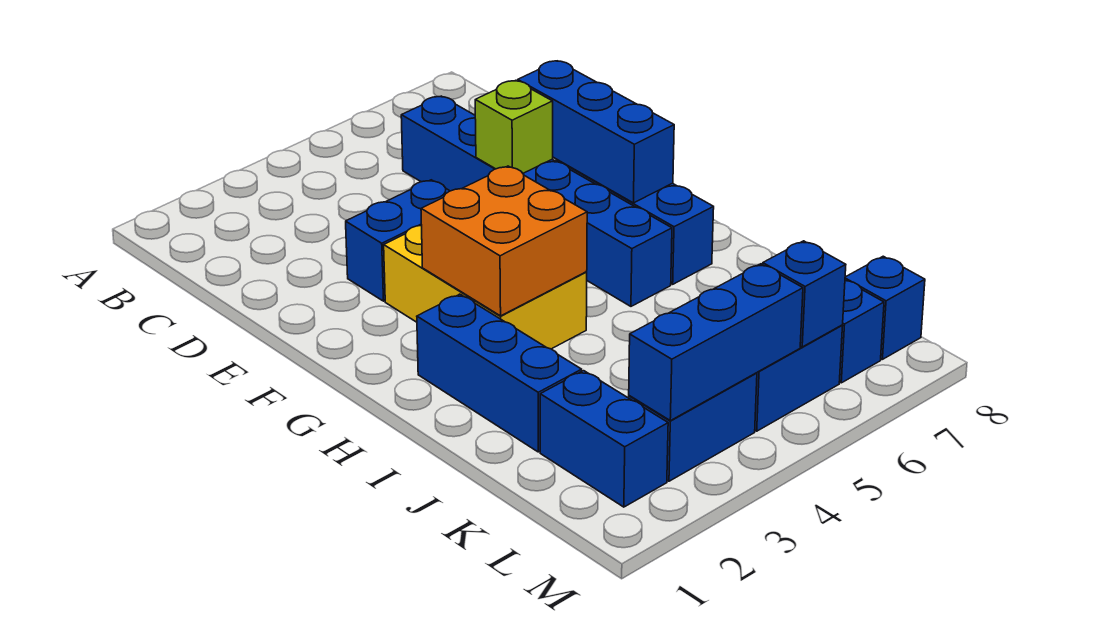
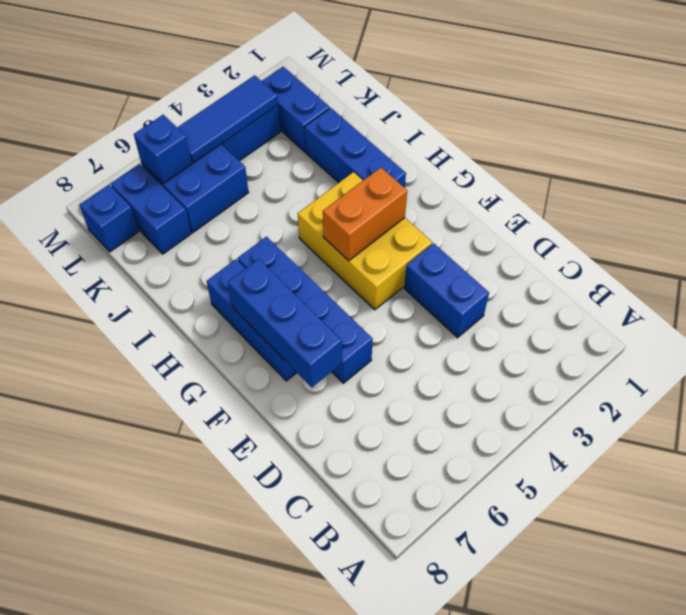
blue 1x6 brick [401,96,672,306] -> blue 1x4 brick [238,237,373,383]
blue 1x2 brick [346,180,449,301] -> blue 1x2 brick turned to [404,243,489,338]
lime 1x1 brick [475,80,553,173] -> none
orange 2x2 brick [421,166,587,316] -> orange 1x2 brick [323,168,407,261]
blue 1x3 brick [629,264,803,421] -> blue 1x3 tile [177,75,278,163]

